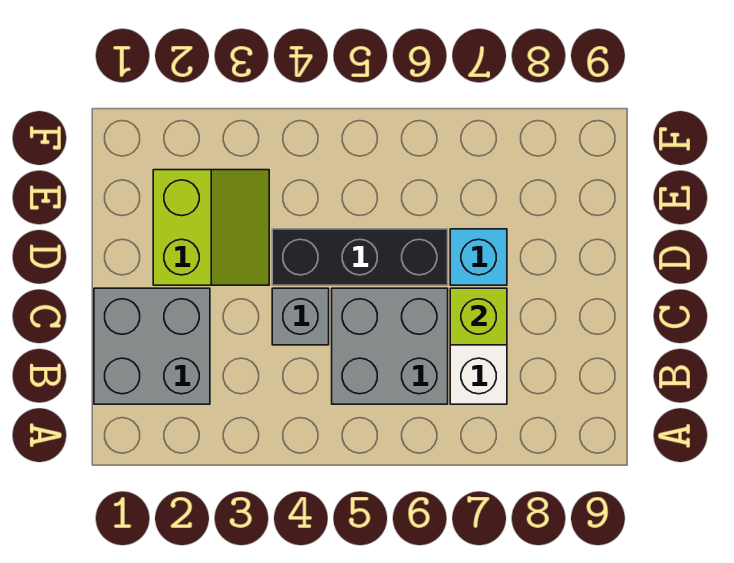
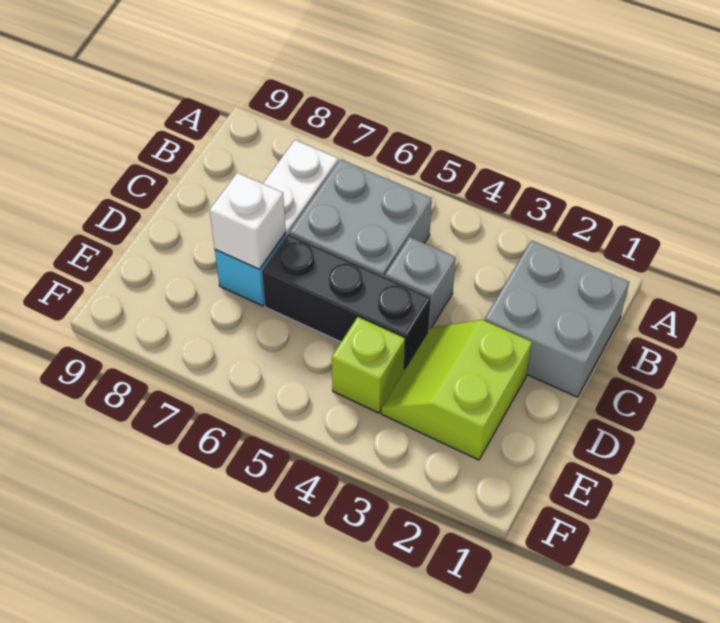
lime 1x1 brick [450,288,507,345] -> lime 1x1 brick moved to [332,317,405,413]
none -> white 1x1 brick [210,173,286,269]

